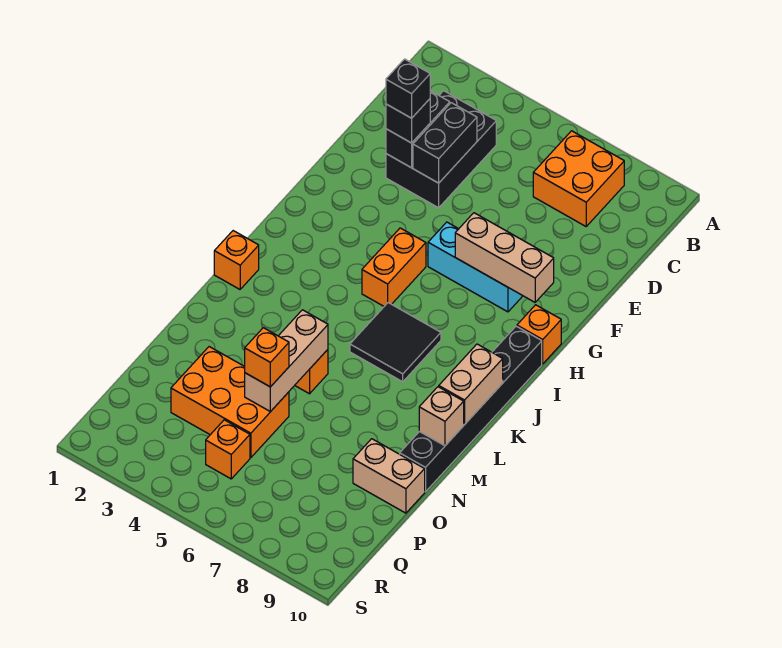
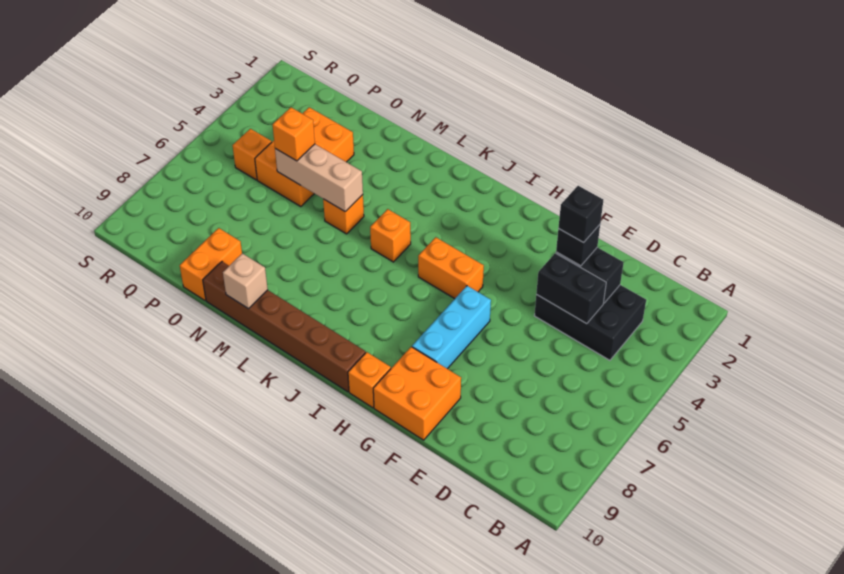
orange 2x2 brick [533,131,624,226] -> orange 2x2 brick moved to [373,347,461,440]
tan 1x3 brick [455,213,554,302] -> none
black 1x6 brick [400,326,542,492] -> brown 1x6 brick [203,262,366,392]
black 2x2 tile [350,303,441,382] -> none
orange 1x1 brick [214,231,259,289] -> orange 1x1 brick moved to [370,209,411,262]
tan 1x2 brick [439,344,503,424] -> none
tan 1x2 brick [353,439,425,513] -> orange 1x2 brick [180,228,242,300]

